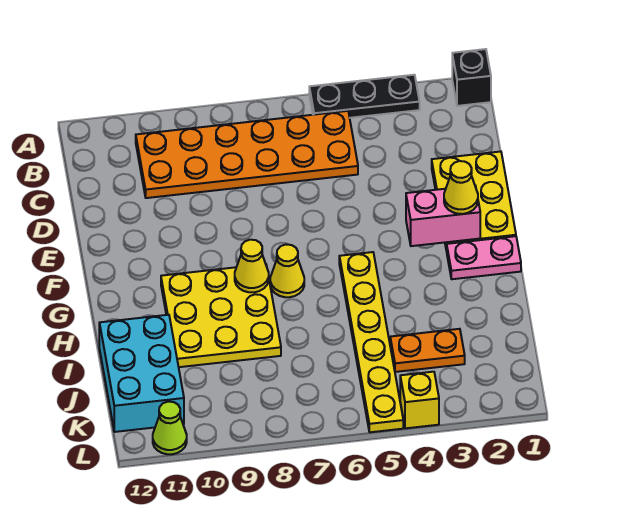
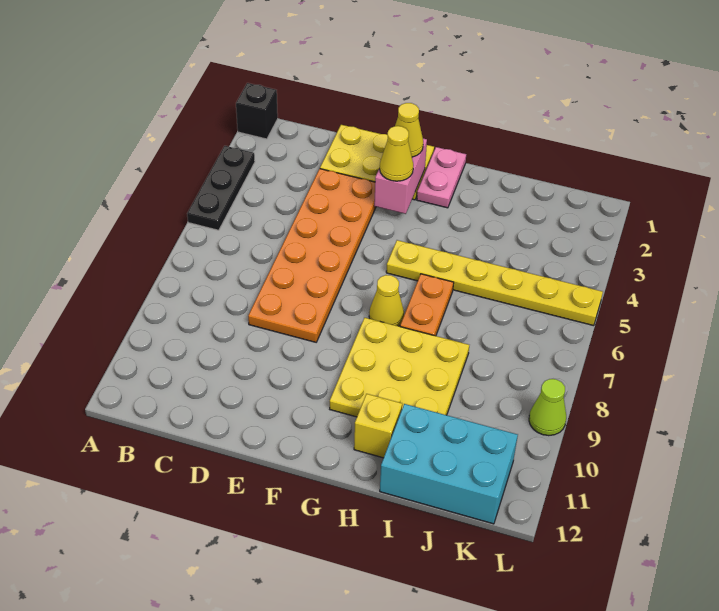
orange 2x6 plate [136,111,358,198] -> orange 2x6 plate moved to [248,169,376,342]
yellow 1x1 cone [235,240,269,292] -> yellow 1x1 cone moved to [380,126,413,181]
orange 1x2 plate [390,329,465,372] -> orange 1x2 plate moved to [400,274,454,336]
yellow 1x1 brick [400,372,439,428] -> yellow 1x1 brick moved to [354,394,402,458]
lime 1x1 cone [153,402,187,454] -> lime 1x1 cone moved to [529,379,566,436]

